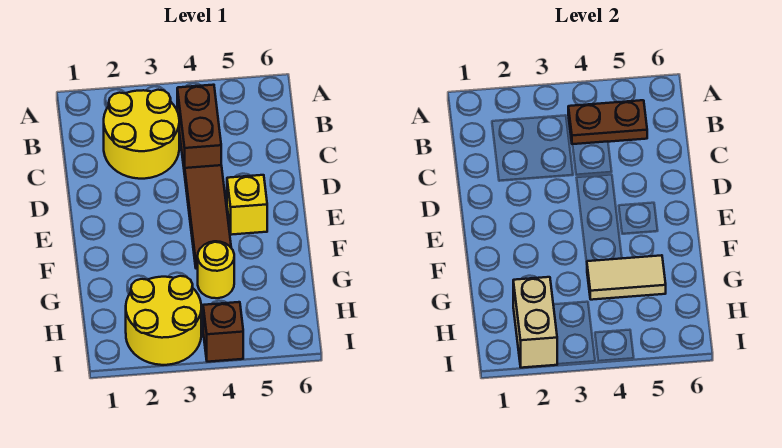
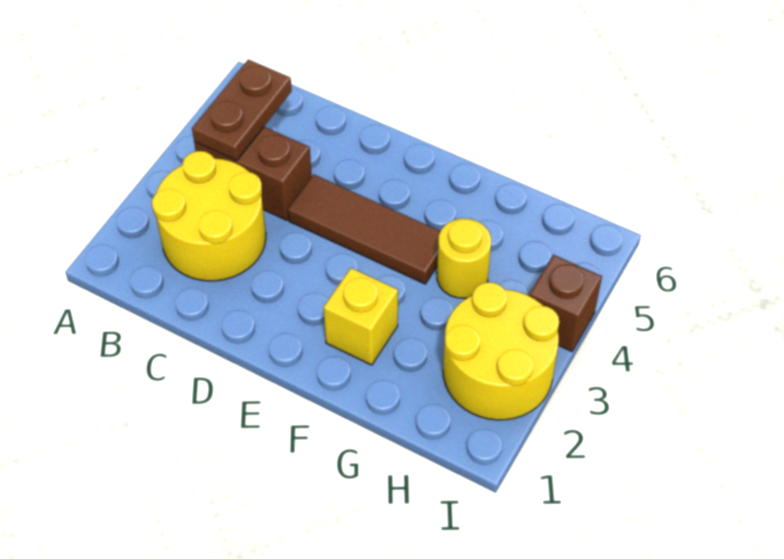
yellow 1x1 brick [227,175,267,235] -> yellow 1x1 brick moved to [323,268,398,365]
tan 1x2 tile [587,255,666,300] -> none
tan 1x2 brick [513,277,557,368] -> none

